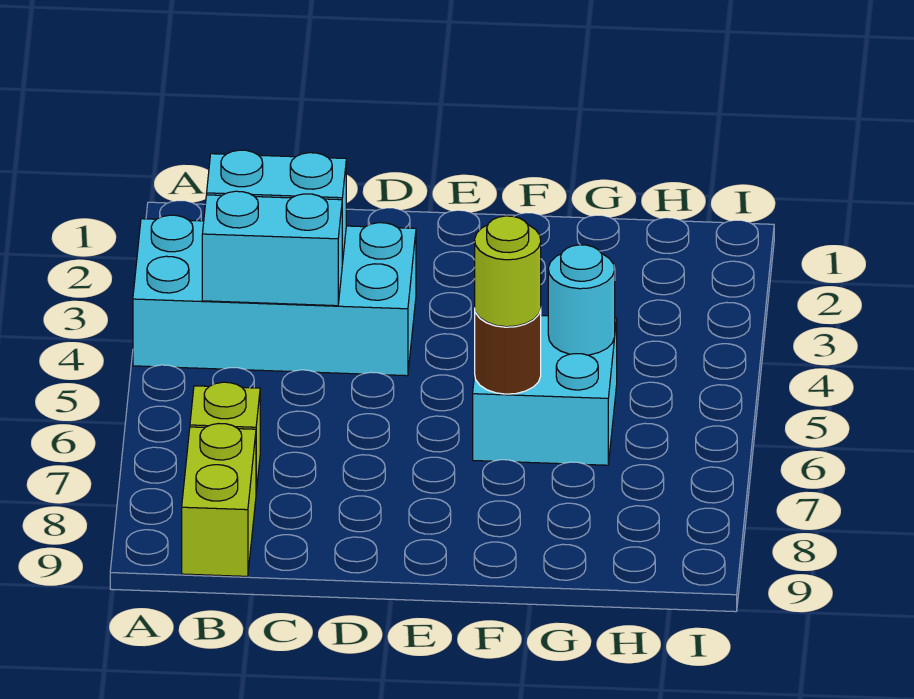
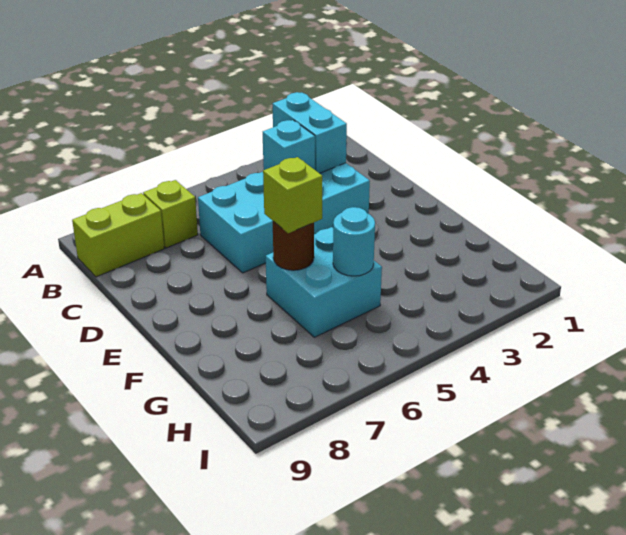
cyan 2x4 brick [133,215,416,376] -> cyan 2x4 brick turned to [198,163,370,273]
cyan 1x2 brick [202,191,342,306] -> cyan 1x1 brick [263,120,315,170]
lime 1x1 round brick [475,216,541,327] -> lime 1x1 brick [263,157,322,233]

